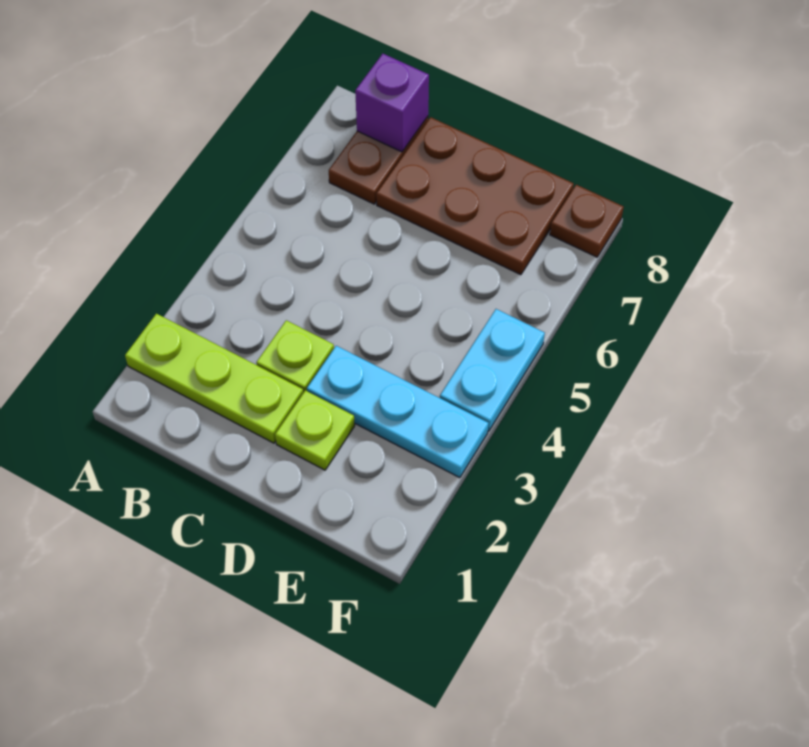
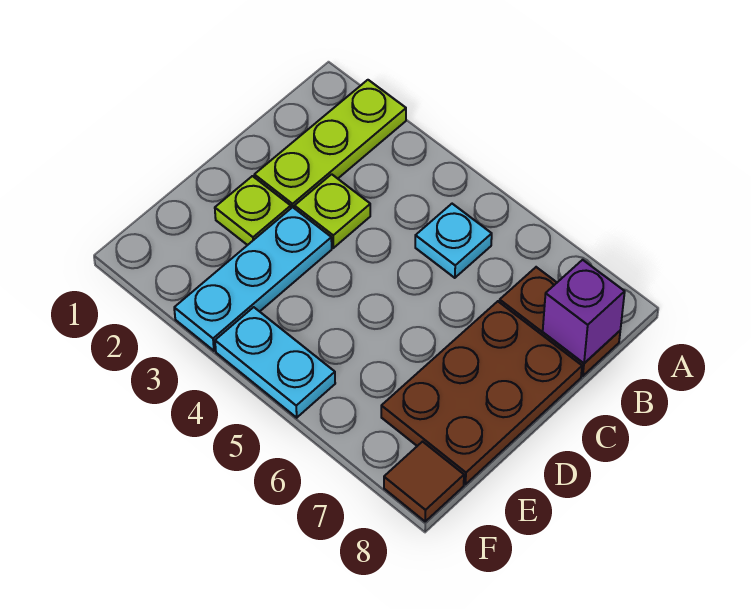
none -> cyan 1x1 plate [415,204,492,278]
brown 1x1 plate [550,185,624,257] -> brown 1x1 tile [384,442,464,521]

